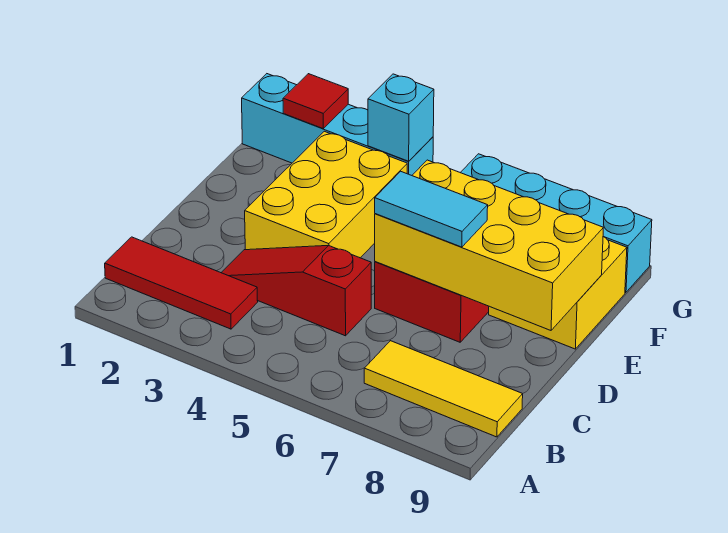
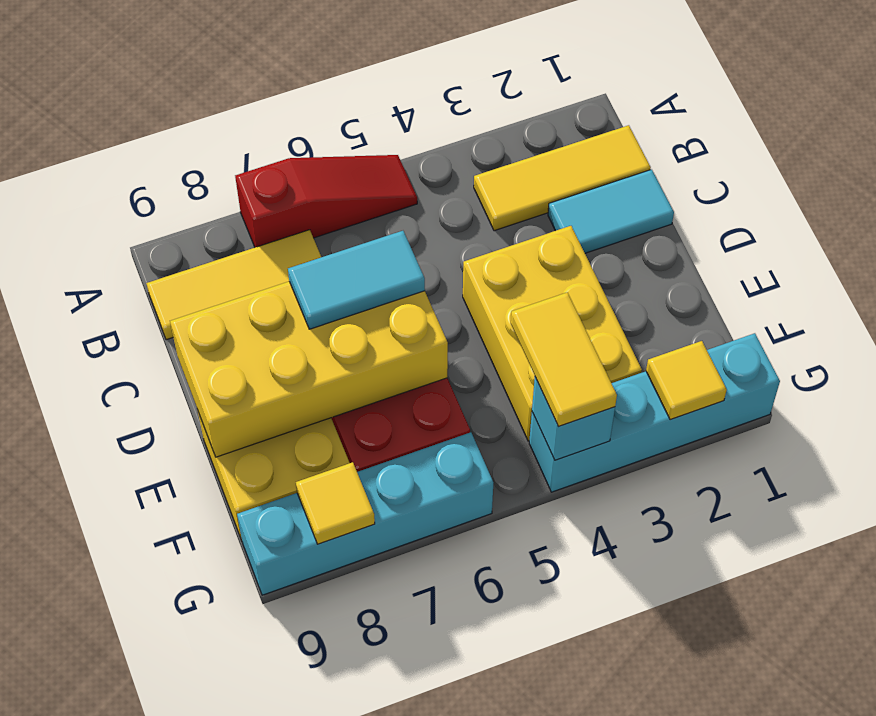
red 1x3 tile [105,237,258,329] -> yellow 1x3 tile [474,125,651,231]
none -> cyan 1x2 tile [548,169,674,253]
red 1x3 slope [221,246,371,336] -> red 1x3 slope moved to [235,155,417,247]
none -> yellow 1x2 tile [511,292,617,427]
red 1x1 tile [283,74,348,128] -> yellow 1x1 tile [646,341,727,420]
none -> yellow 1x1 tile [296,462,375,544]

